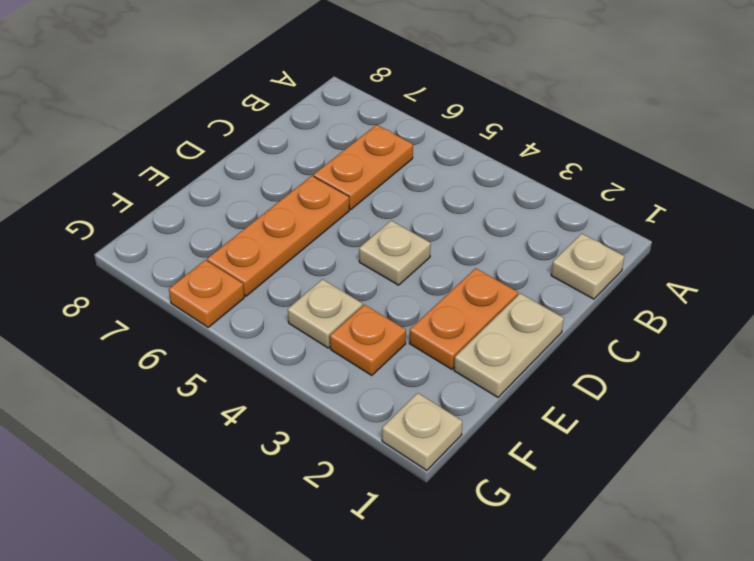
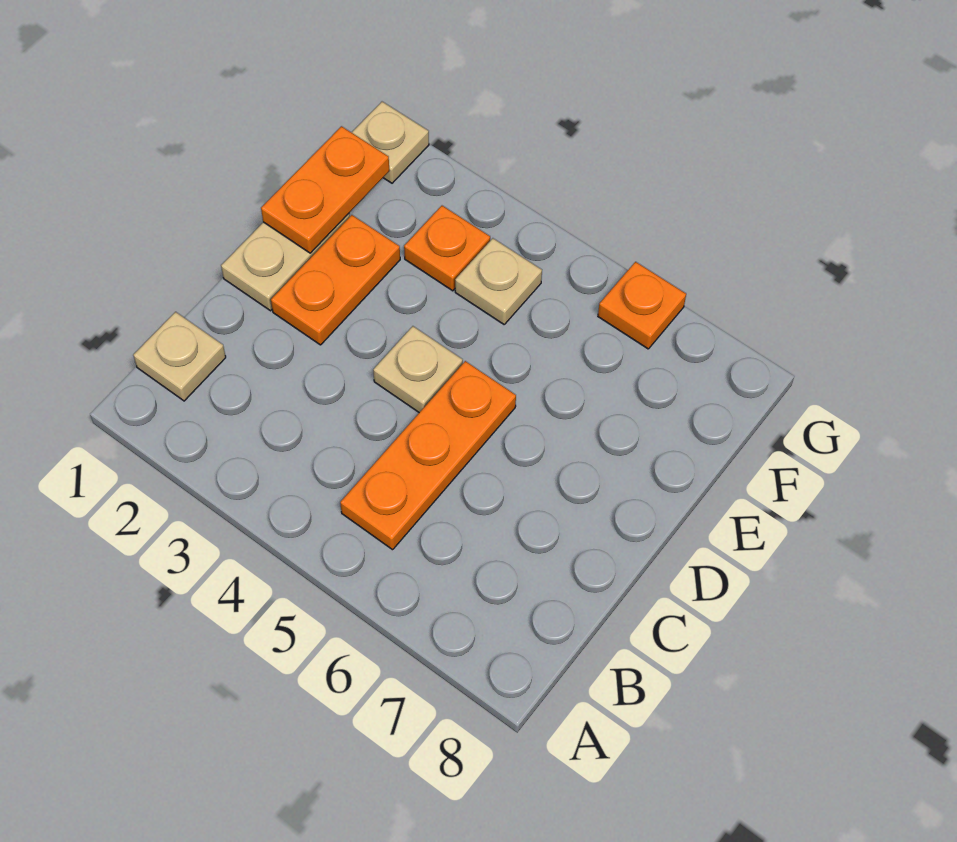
orange 1x2 plate [314,125,413,210] -> orange 1x2 plate moved to [261,126,389,253]
orange 1x3 plate [207,176,349,296] -> orange 1x3 plate moved to [340,361,516,550]

